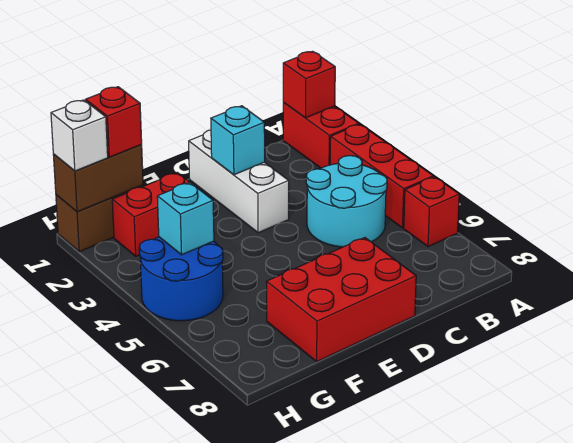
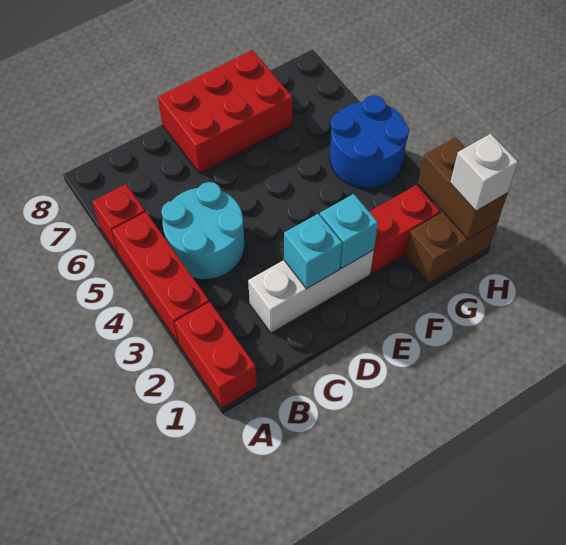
red 1x1 brick [283,51,335,118] -> none
white 1x3 brick [189,130,289,233] -> white 1x3 brick turned to [248,250,374,333]
brown 1x2 brick [53,145,143,212] -> brown 1x2 brick turned to [418,137,508,239]
red 1x1 brick [86,87,142,157] -> none
cyan 1x1 brick [157,183,214,255] -> cyan 1x1 brick moved to [320,194,378,269]

